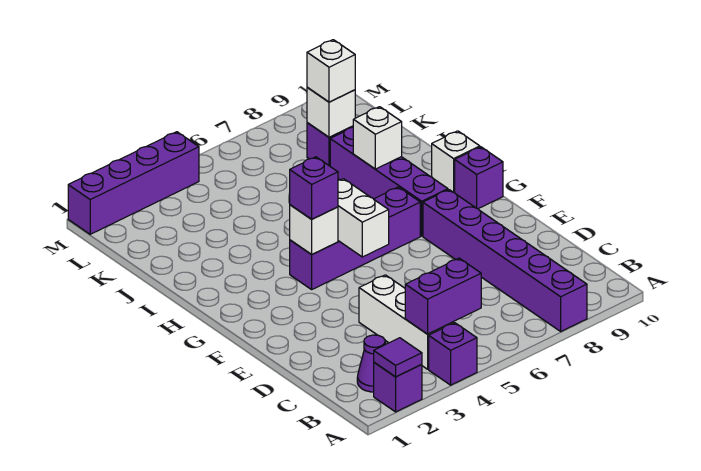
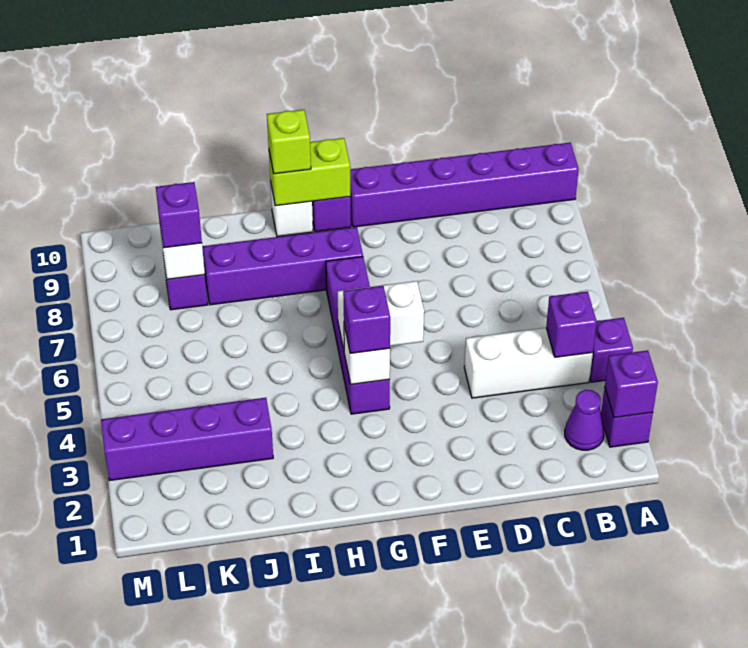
purple 1x1 tile [374,338,422,377] -> purple 1x1 brick [605,350,658,418]
purple 1x6 brick [423,190,587,331] -> purple 1x6 brick moved to [350,143,579,227]
purple 1x2 brick [405,258,481,334] -> purple 1x1 brick [546,291,597,357]
none -> lime 1x2 brick [269,138,351,206]
none -> lime 1x1 brick [267,110,311,174]
white 1x1 brick [353,107,402,169] -> none
white 1x1 brick [307,40,355,102] -> purple 1x1 brick [156,182,202,248]
purple 1x4 brick [68,132,199,234] -> purple 1x4 brick turned to [101,398,273,481]

